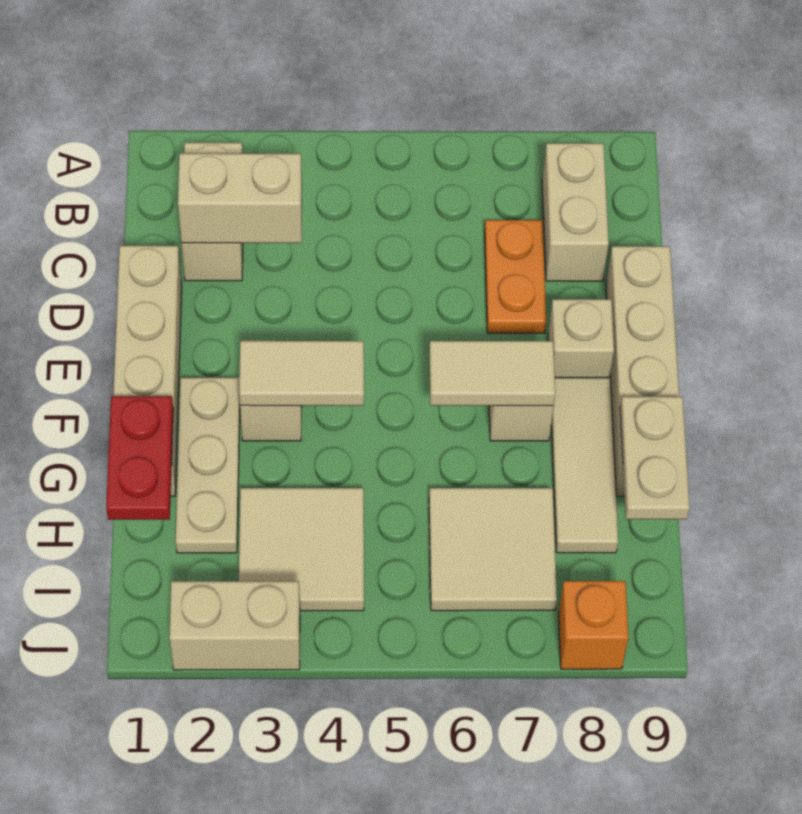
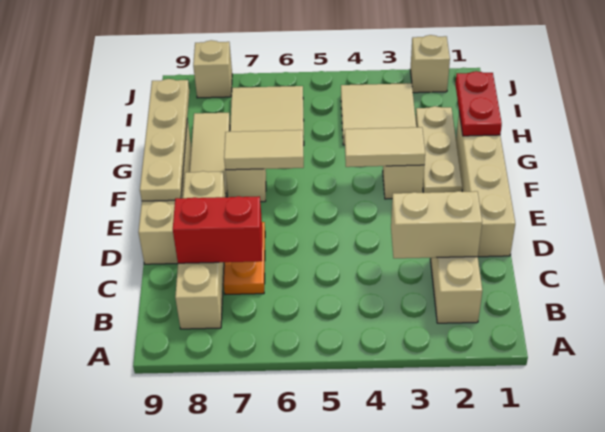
none -> red 1x2 brick [173,196,262,263]
tan 1x2 plate [620,397,690,519] -> tan 1x4 plate [140,79,189,201]
tan 1x2 brick [169,581,300,670] -> tan 1x1 brick [410,35,450,93]
orange 1x1 brick [559,581,628,669] -> tan 1x1 brick [193,40,232,98]

